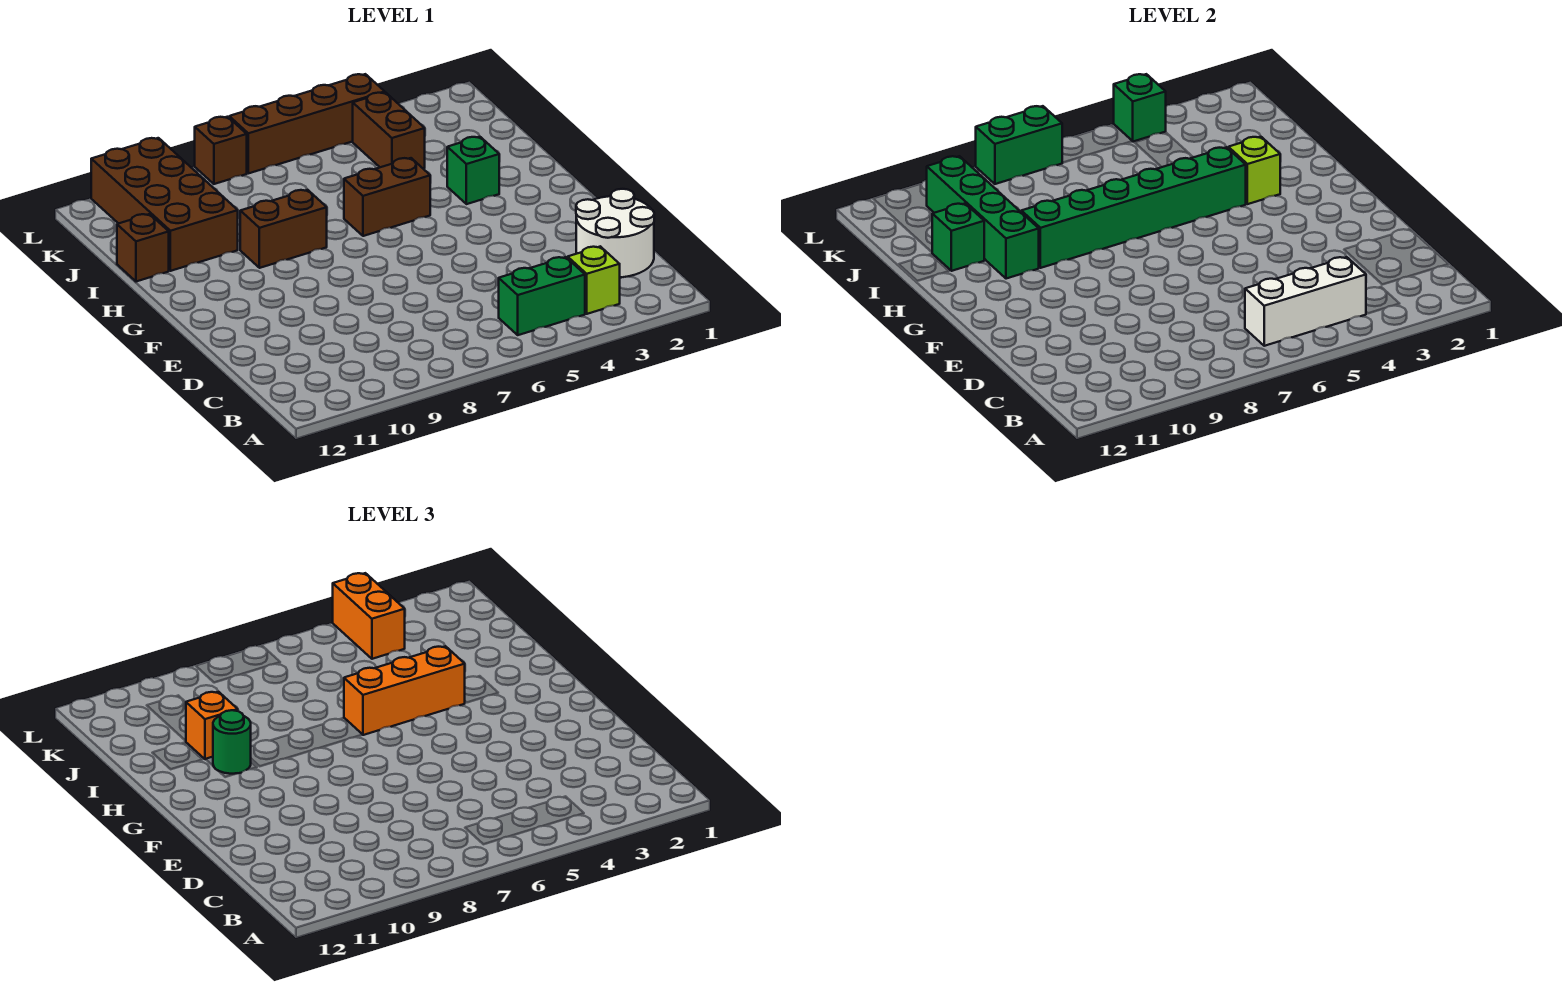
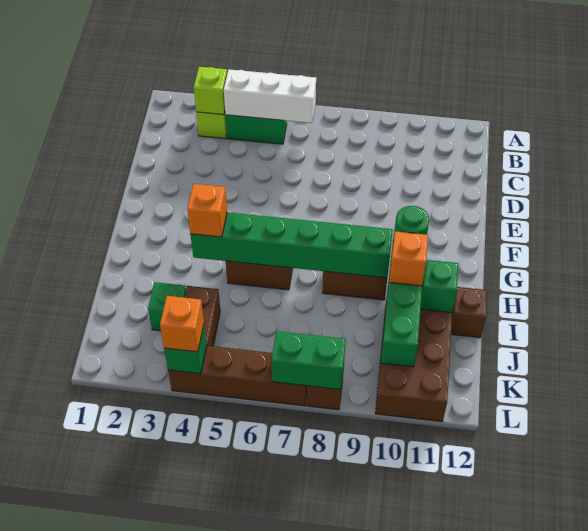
white 2x2 round brick [576,189,654,277] -> none
green 1x1 brick [447,137,499,204] -> green 1x1 brick moved to [148,282,186,331]
lime 1x1 brick [1228,137,1280,204] -> lime 1x1 brick moved to [194,67,227,115]
orange 1x3 brick [344,646,465,735] -> orange 1x1 brick [187,184,227,237]
orange 1x2 brick [333,573,405,659] -> orange 1x1 brick [160,296,204,352]

